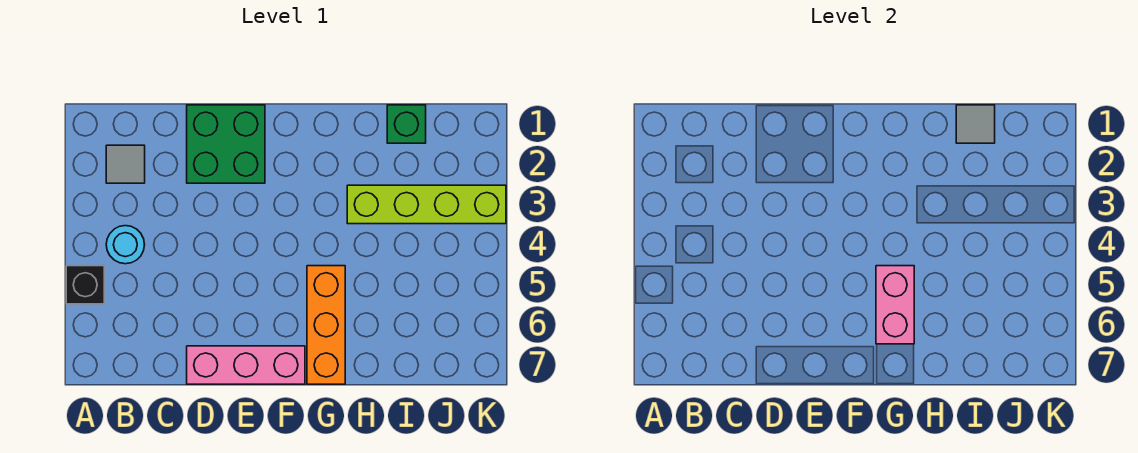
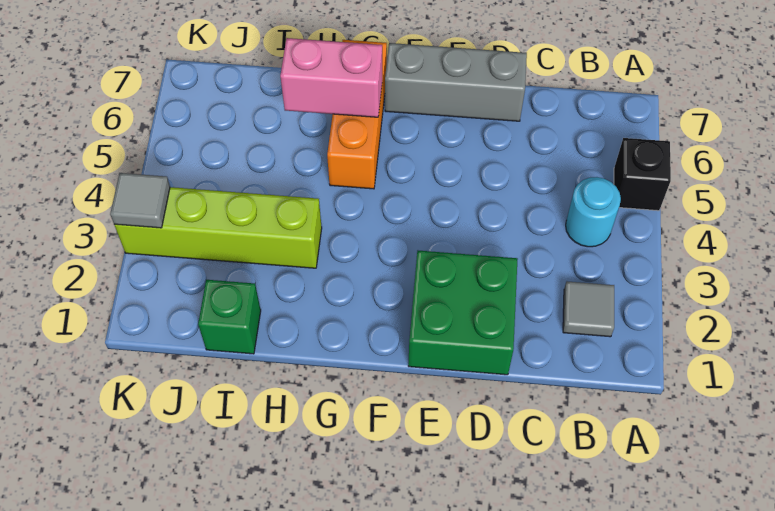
pink 1x3 brick [187,346,305,384] -> grey 1x3 brick [385,43,527,121]
pink 1x2 brick [876,266,914,344] -> pink 1x2 brick turned to [280,38,382,117]
grey 1x1 tile [956,105,995,143] -> grey 1x1 tile moved to [110,173,170,228]

